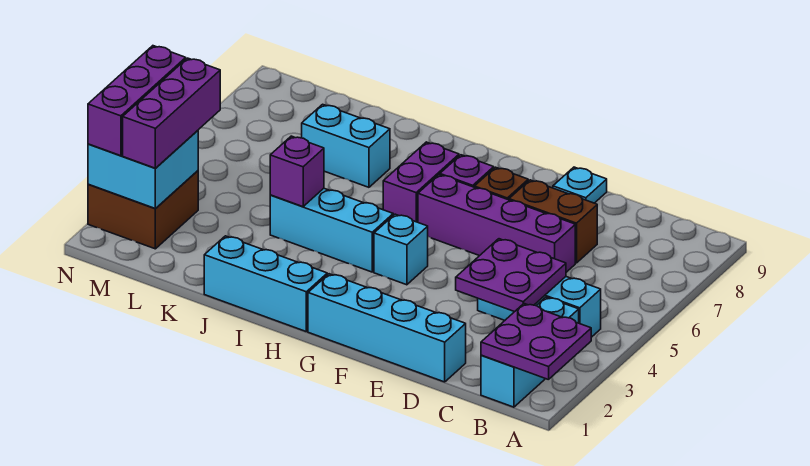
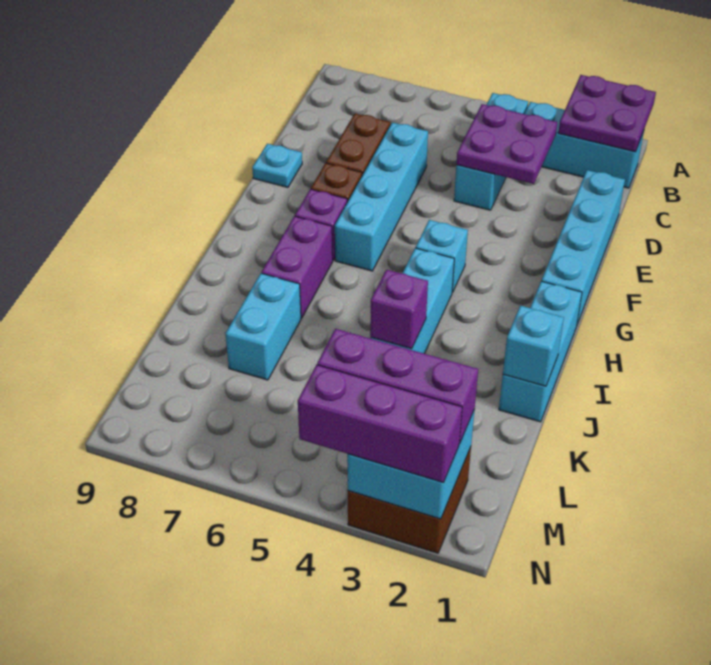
purple 1x4 brick [418,175,575,272] -> cyan 1x4 brick [335,123,428,271]
purple 1x2 brick [383,142,459,222] -> purple 1x2 brick turned to [262,216,333,318]
none -> cyan 1x1 brick [503,306,564,386]

